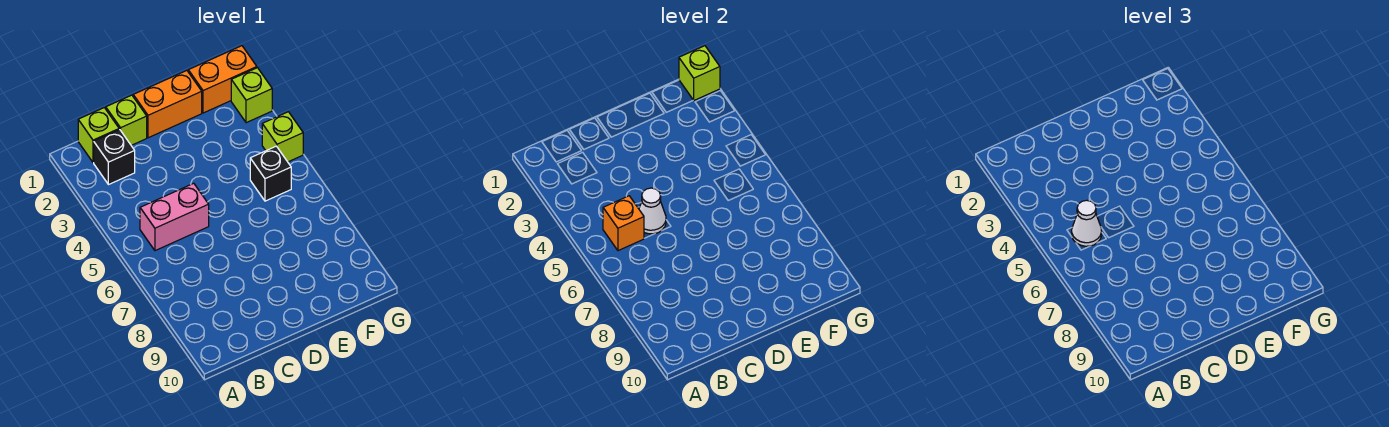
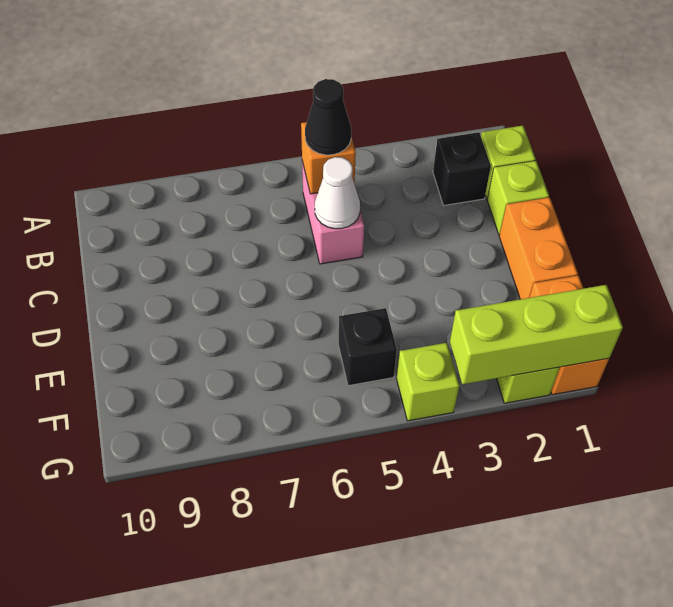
white 1x1 cone [1072,200,1102,246] -> black 1x1 cone [305,79,351,155]
lime 1x1 brick [679,46,720,100] -> lime 1x3 brick [450,285,623,384]

